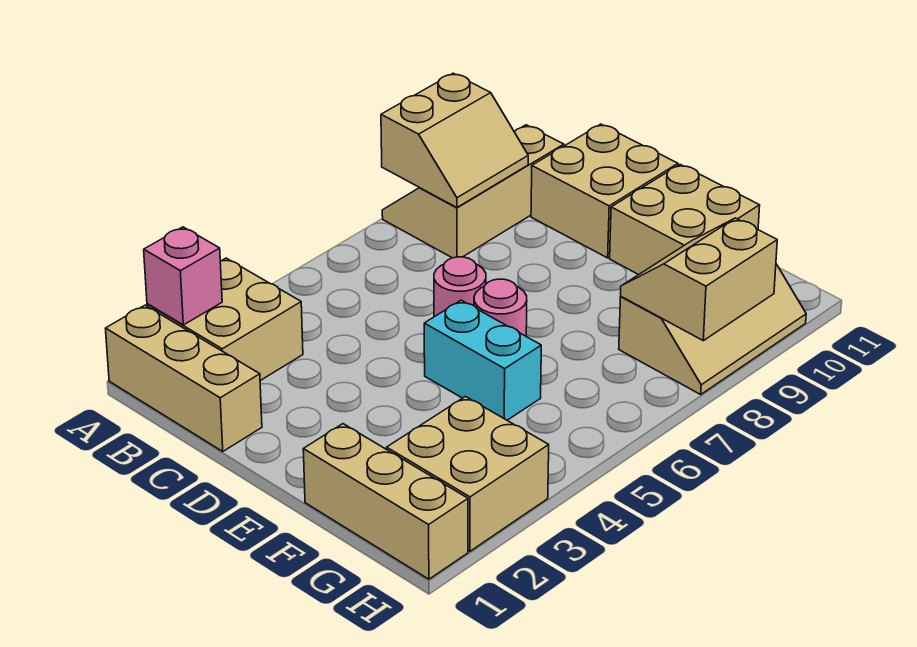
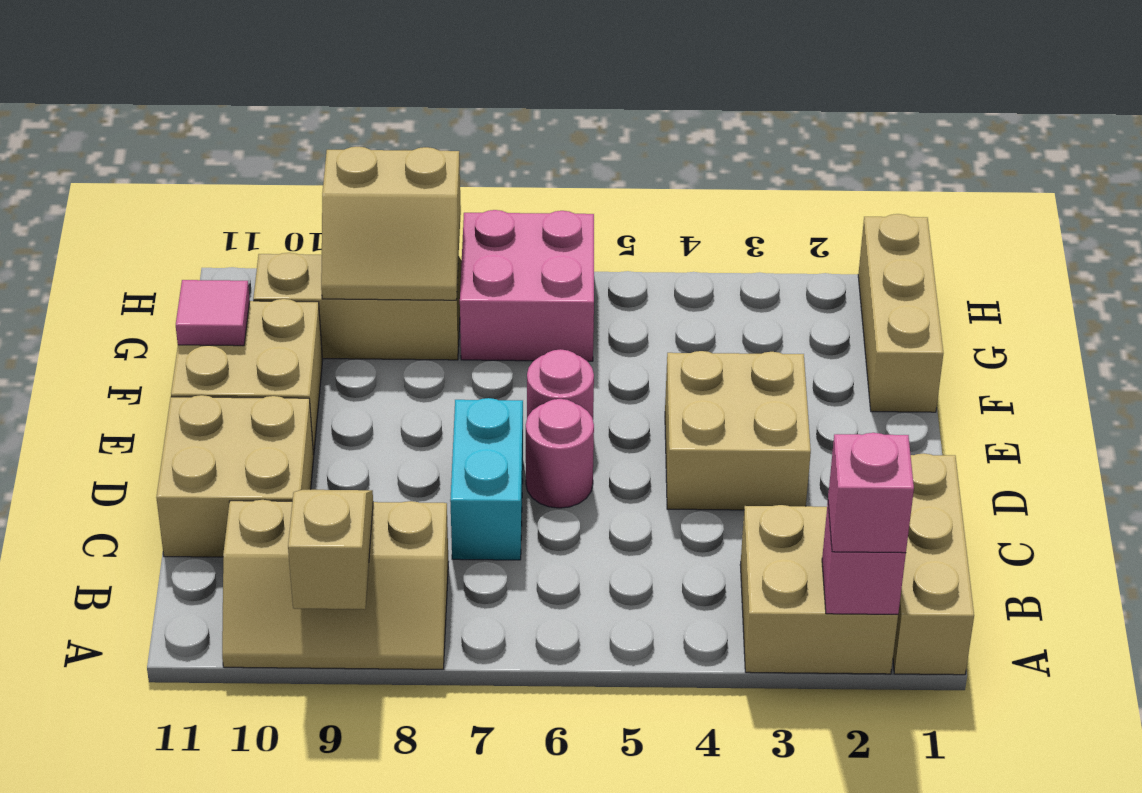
none -> pink 1x1 brick [828,433,914,553]
tan 2x2 slope [381,73,528,208] -> tan 1x2 slope [288,490,373,609]
cyan 1x2 brick [424,300,541,420] -> cyan 1x2 brick moved to [450,398,523,560]
none -> pink 1x1 tile [176,280,250,346]
tan 2x2 brick [387,397,549,551] -> tan 2x2 brick moved to [665,351,811,510]
none -> pink 2x2 brick [460,210,594,361]

